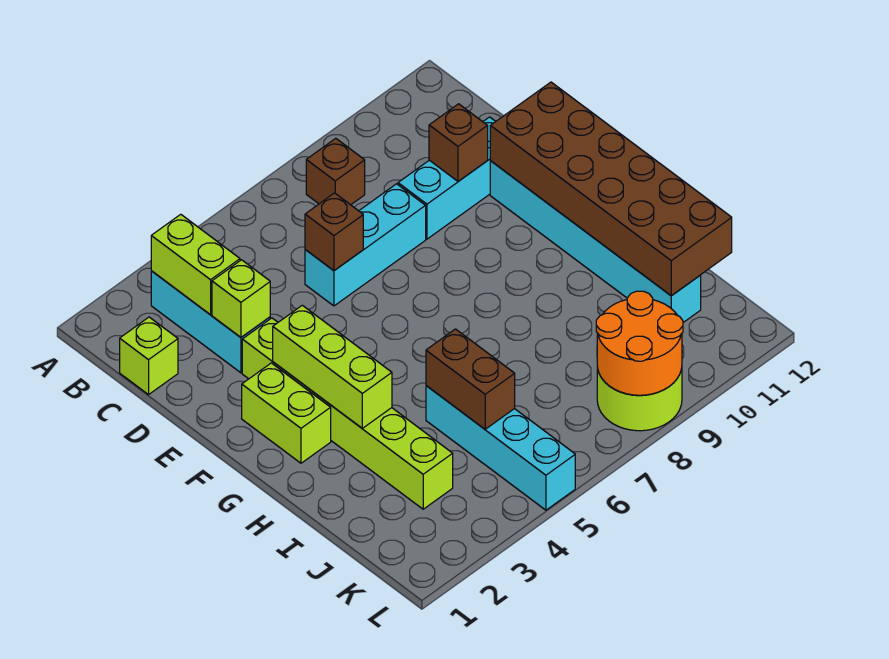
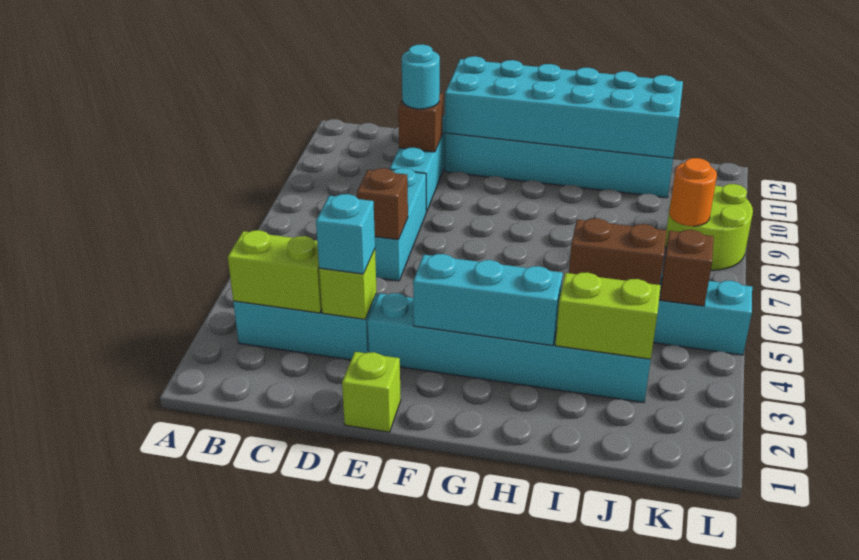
brown 1x1 brick [306,138,365,205] -> brown 1x1 brick moved to [660,230,714,306]
lime 1x1 brick [120,317,178,395] -> lime 1x1 brick moved to [342,352,401,432]
none -> cyan 1x1 brick [316,194,375,274]
none -> cyan 1x1 round brick [402,44,440,109]
lime 1x6 brick [242,318,453,509] -> cyan 1x6 brick [368,293,651,403]
brown 2x6 brick [490,82,732,296] -> cyan 2x6 brick [445,56,683,158]
lime 1x2 brick [242,363,331,463] -> lime 1x2 brick moved to [555,272,661,359]
lime 1x3 brick [273,305,392,428] -> cyan 1x3 brick [413,254,563,346]
orange 2x2 round brick [596,291,683,395] -> orange 1x1 round brick [669,158,717,226]

